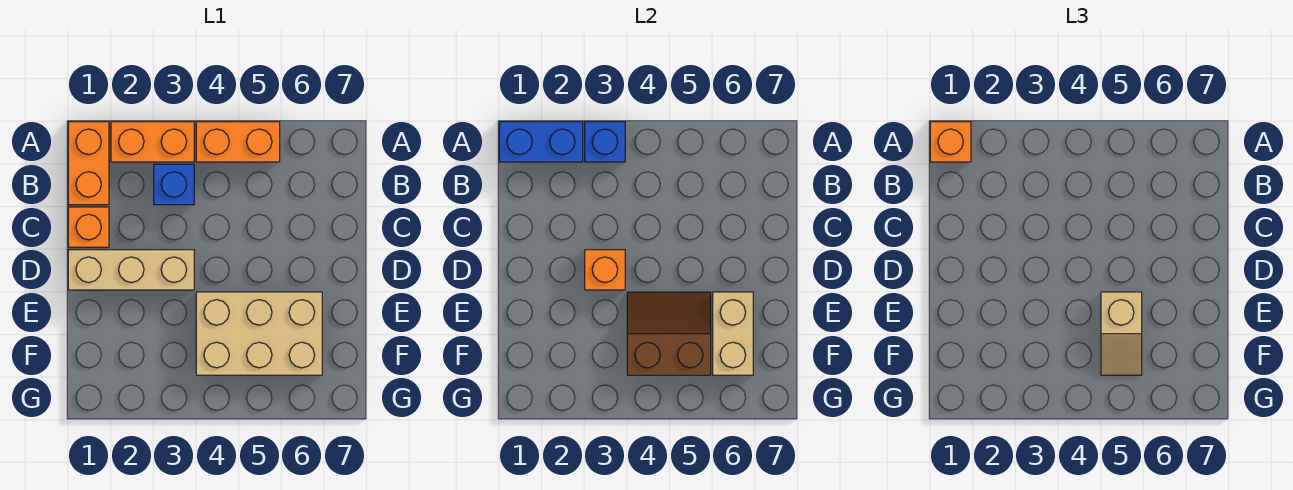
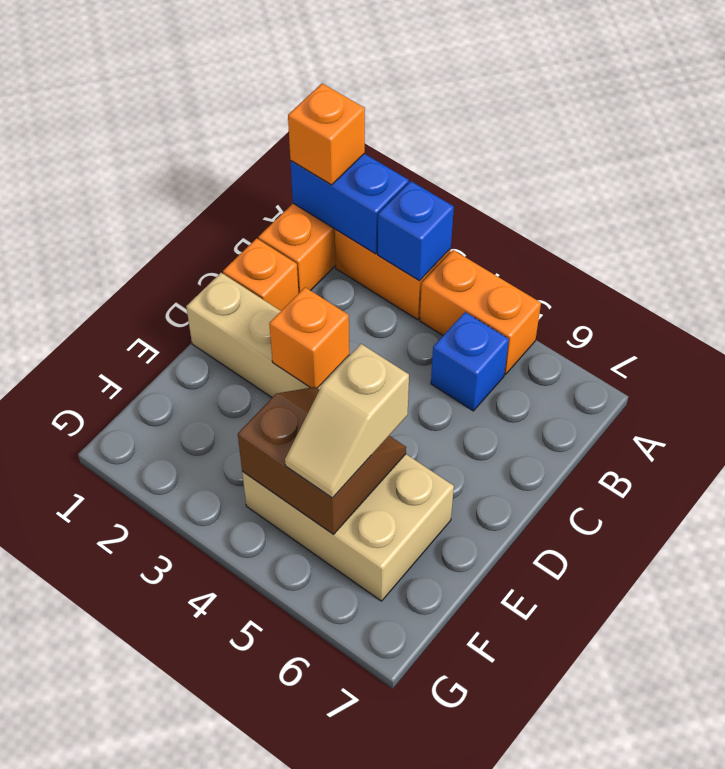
blue 1x1 brick [154,164,194,205] -> blue 1x1 brick moved to [431,312,509,411]
tan 1x2 brick [713,292,753,375] -> none

